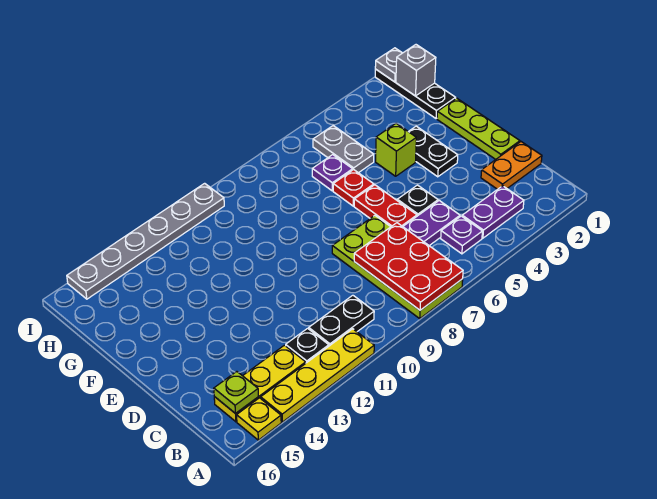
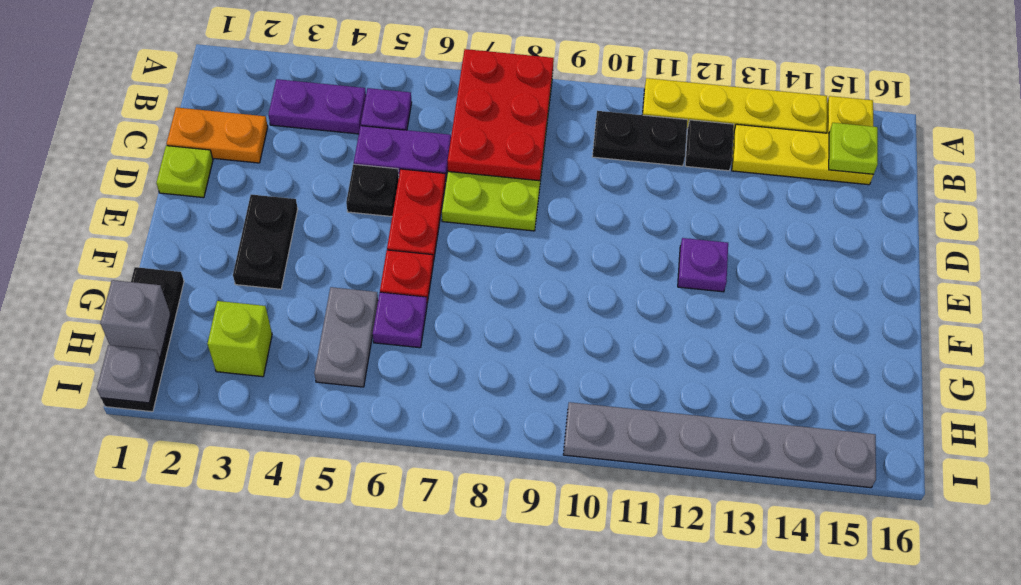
lime 1x3 plate [437,98,520,160] -> lime 1x1 plate [156,146,213,198]
none -> purple 1x1 plate [678,238,728,292]
lime 1x1 brick [376,123,416,176] -> lime 1x1 brick moved to [207,301,272,377]

